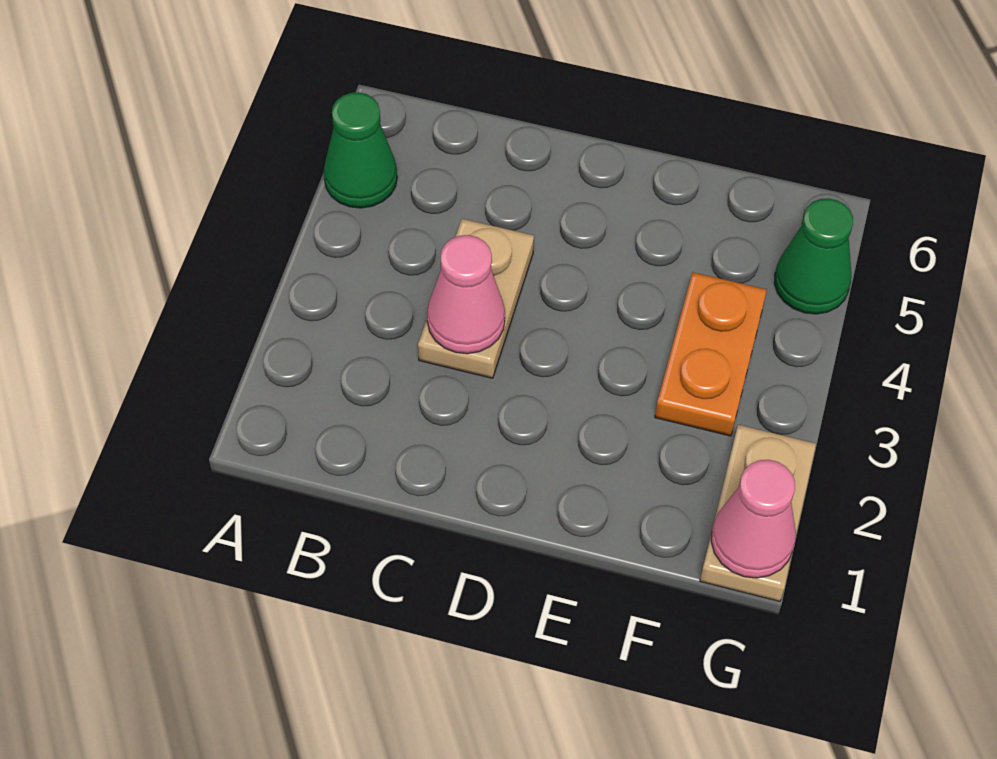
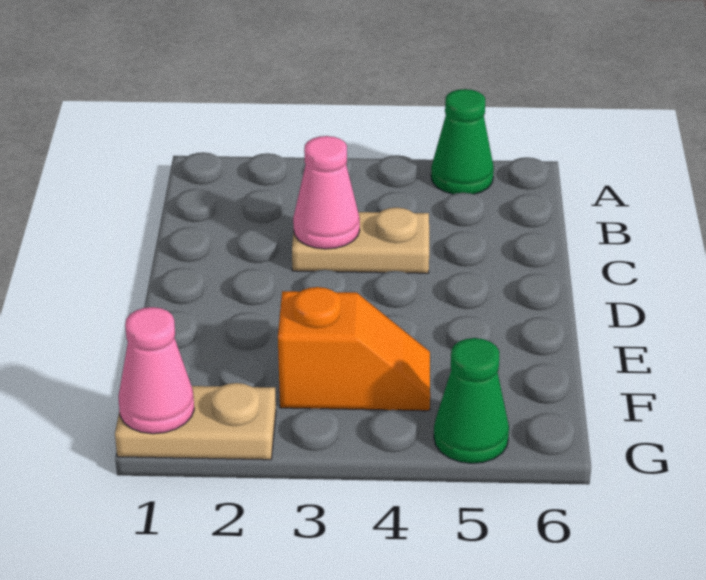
orange 1x2 plate [655,272,767,436] -> orange 1x2 slope [278,287,430,411]

